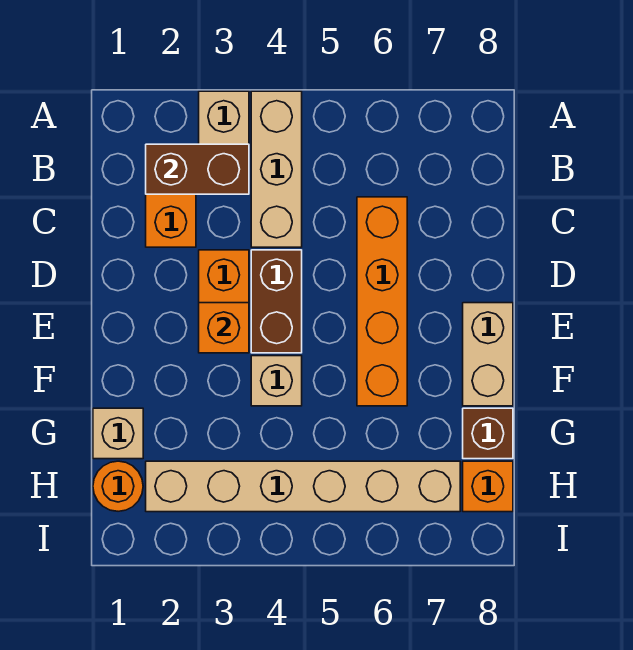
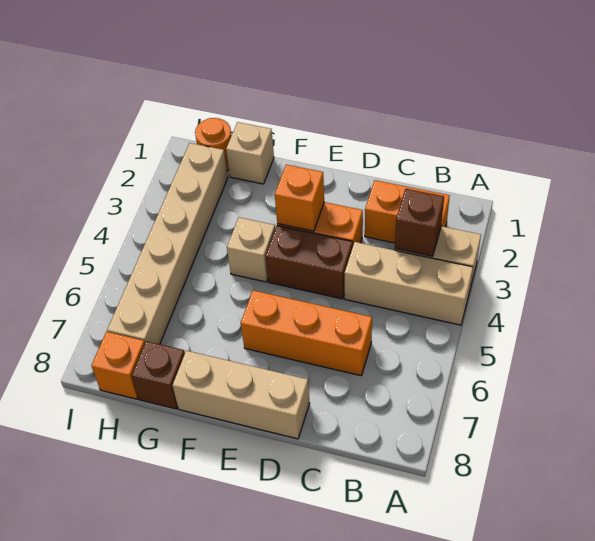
brown 1x2 brick [146,144,249,194] -> brown 1x1 brick [395,189,444,256]
orange 1x4 brick [357,197,407,406] -> orange 1x3 brick [241,290,372,376]
tan 1x2 brick [463,303,513,406] -> tan 1x3 brick [173,351,310,439]

